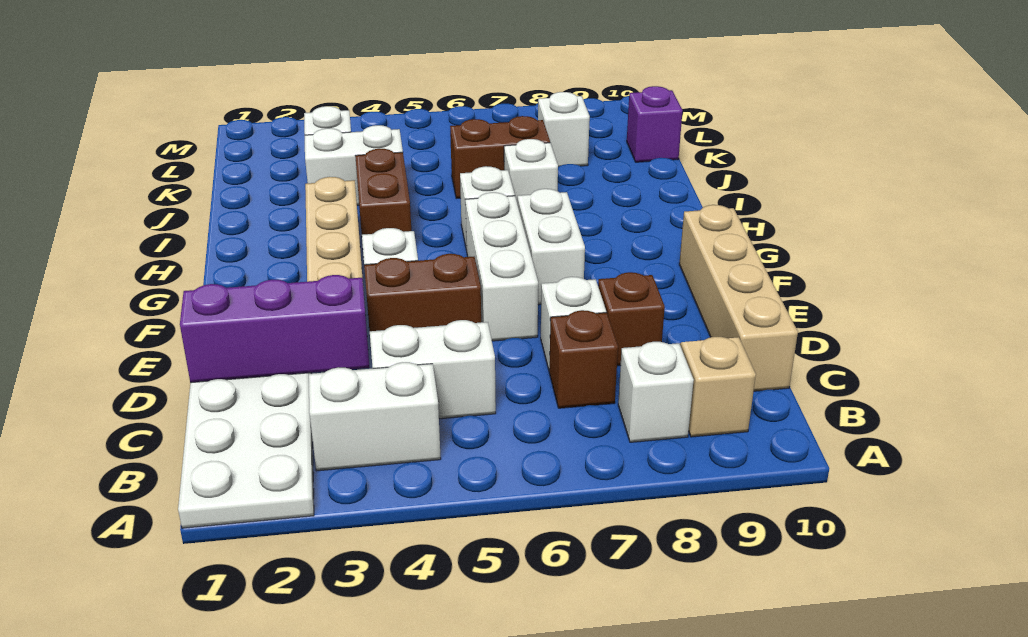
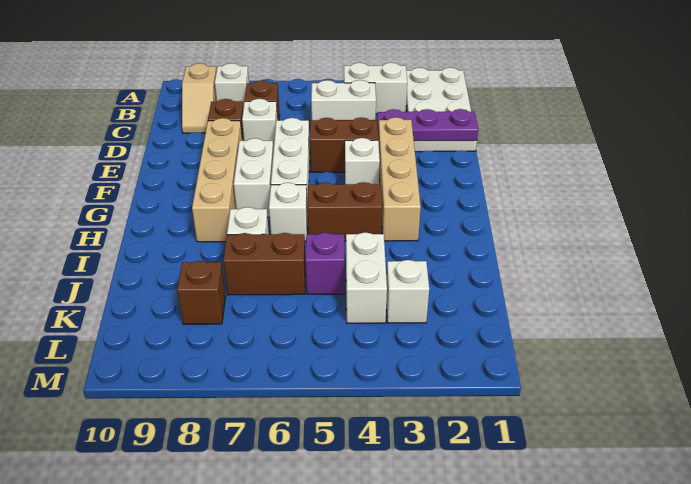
tan 1x4 brick [679,205,798,391] -> tan 1x4 brick moved to [192,118,242,242]
purple 1x3 brick [180,275,370,383] -> purple 1x3 plate [377,109,478,141]
brown 1x2 brick [355,149,411,235] -> brown 1x2 brick turned to [307,182,382,241]
white 1x2 brick [305,125,403,205] -> white 1x2 brick turned to [346,232,387,323]
white 1x1 brick [538,92,590,167] -> brown 1x1 brick [177,261,225,324]
purple 1x1 brick [627,86,683,162] -> purple 1x1 brick moved to [305,233,344,294]

